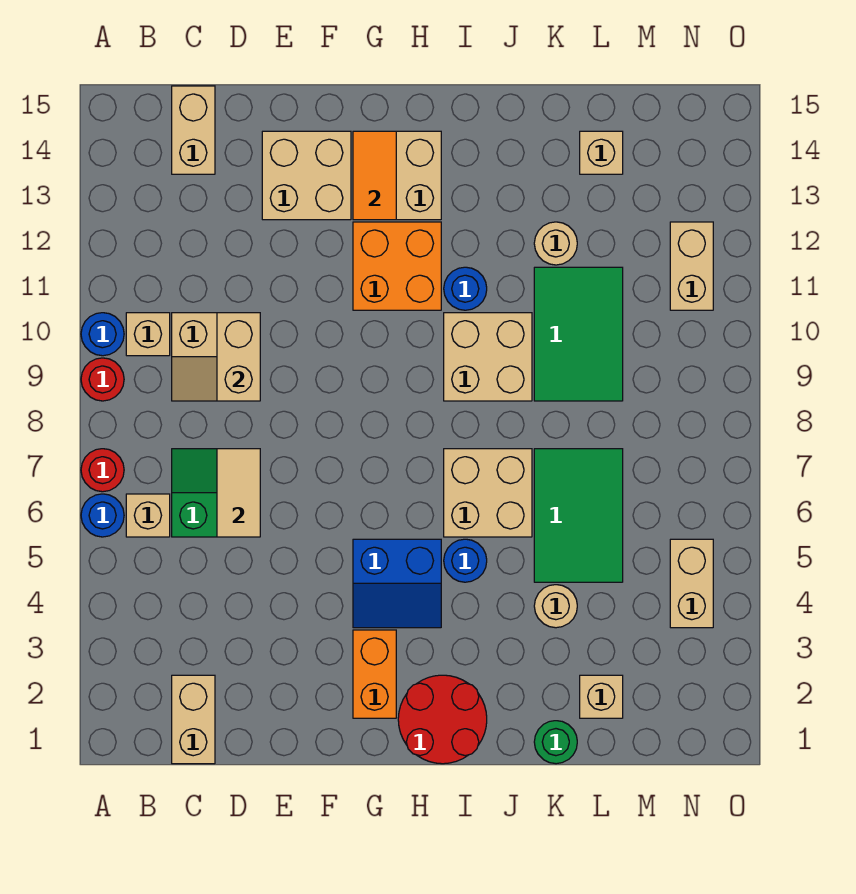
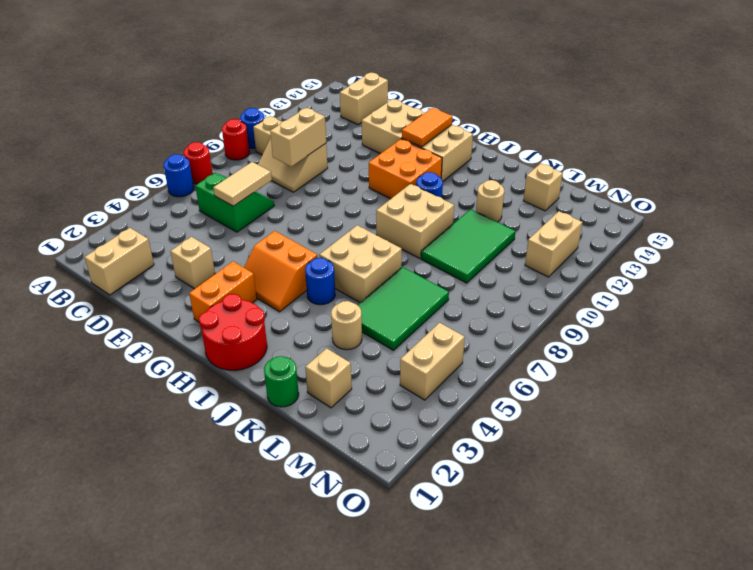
tan 1x1 brick [126,494,170,537] -> tan 1x1 brick moved to [170,237,215,289]
blue 2x2 slope [353,539,441,628] -> orange 2x2 slope [244,231,318,312]

